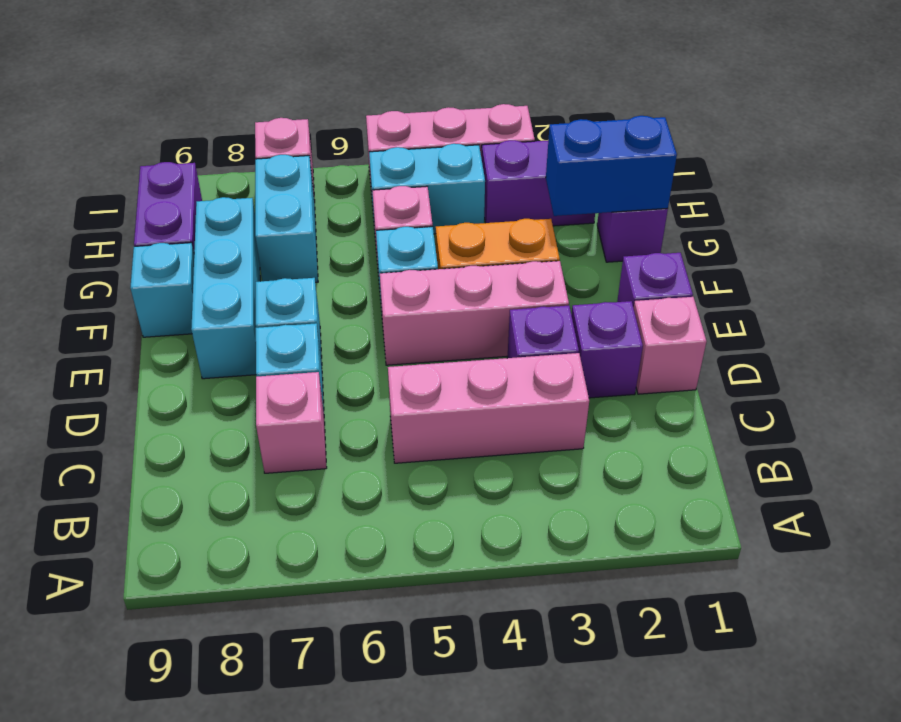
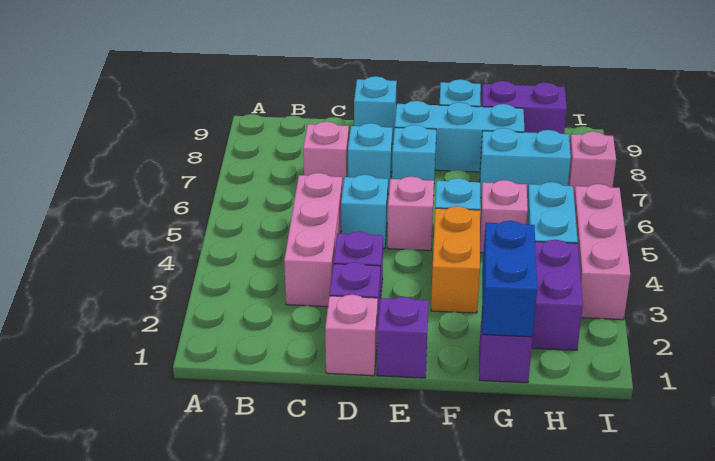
none -> cyan 1x1 brick [341,175,388,249]
none -> cyan 1x1 brick [354,76,397,144]
pink 1x3 brick [380,261,569,365] -> pink 1x1 brick [387,177,434,251]

